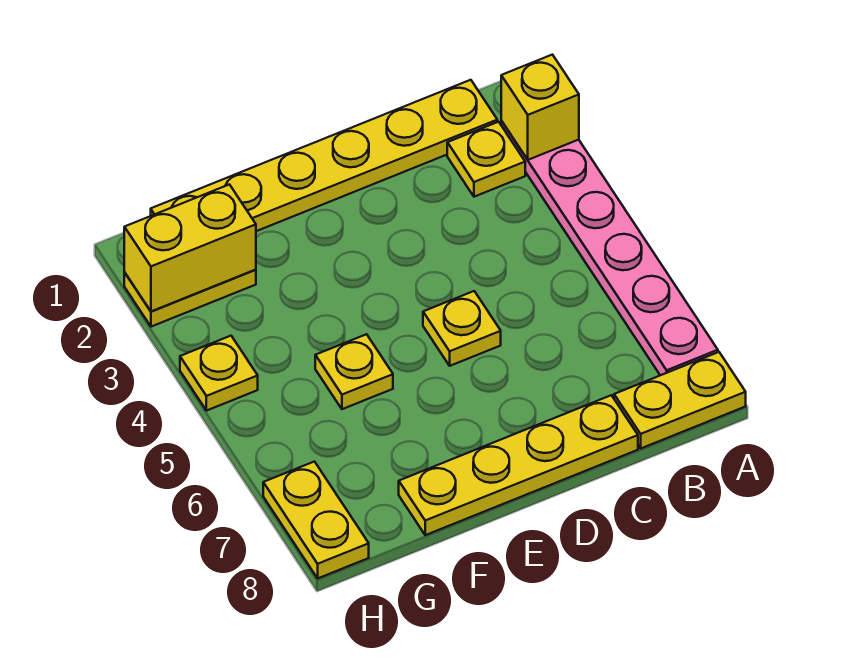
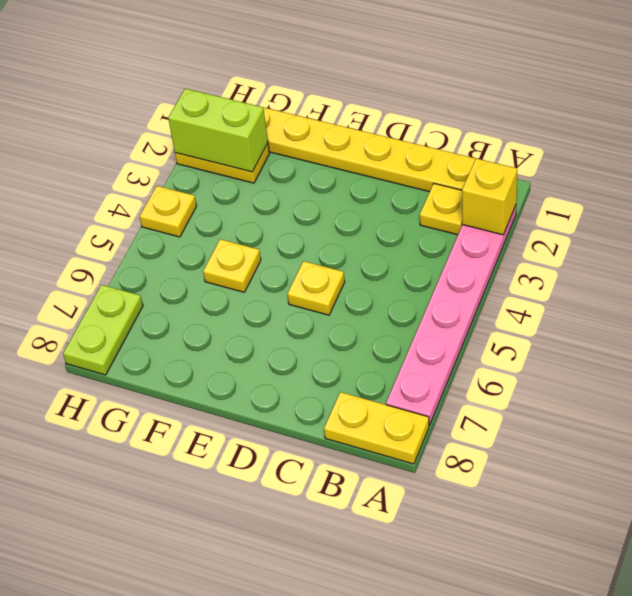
yellow 1x4 plate [399,395,638,535] -> none
yellow 1x2 brick [124,185,256,311] -> lime 1x2 brick [168,89,268,172]
yellow 1x2 plate [263,462,369,578] -> lime 1x2 plate [63,285,143,375]

